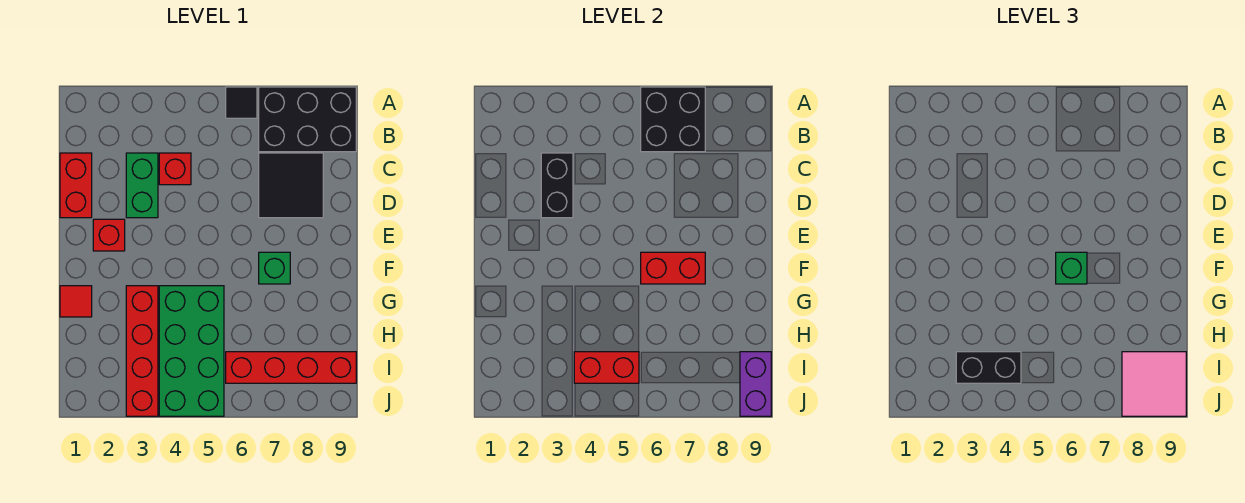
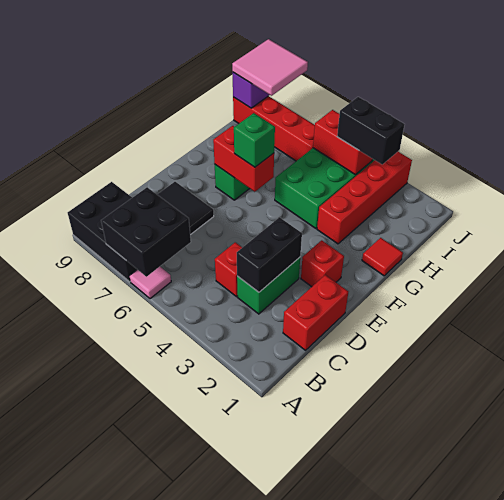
black 1x1 tile [226,87,257,118] -> pink 1x1 tile [130,267,171,299]

